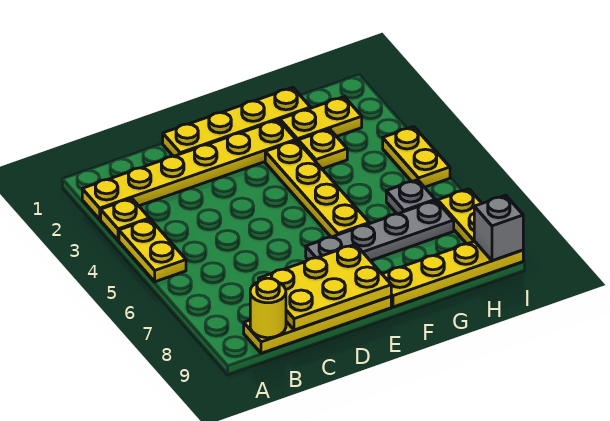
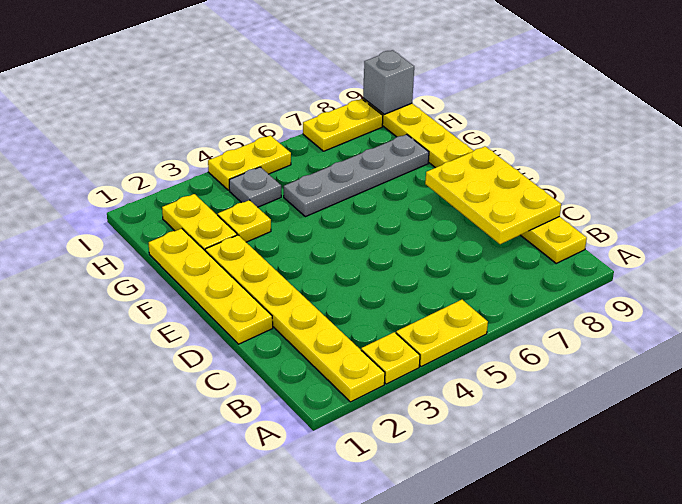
yellow 1x1 round brick [250,278,286,338] -> none
grey 1x4 plate [306,201,454,261] -> grey 1x4 plate turned to [284,134,429,217]
yellow 1x4 plate [265,141,369,237] -> none
grey 1x1 plate [386,180,435,214] -> grey 1x1 plate moved to [229,167,281,207]

